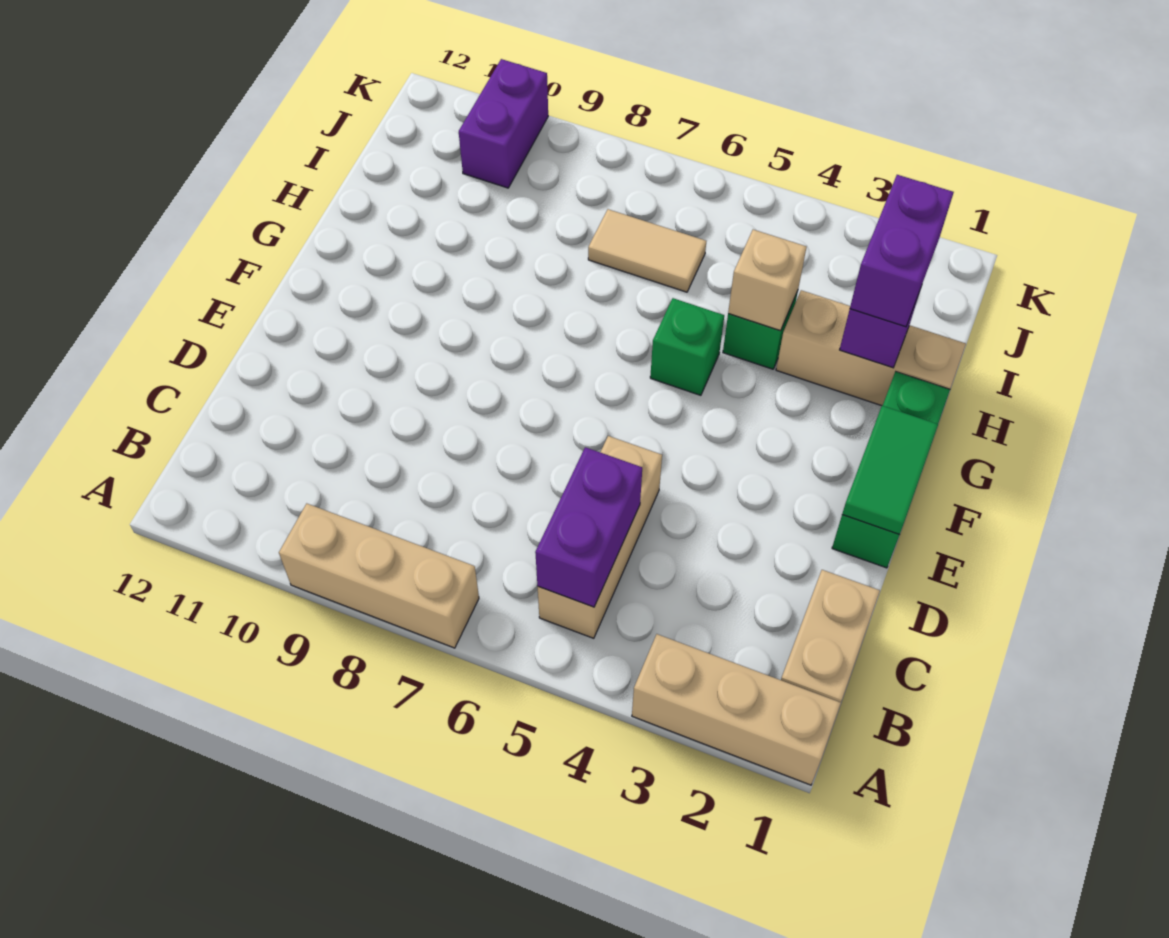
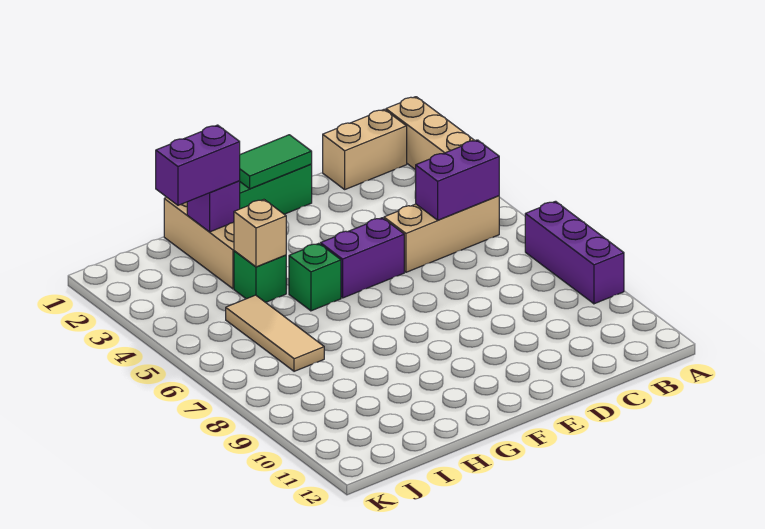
tan 1x3 brick [279,504,479,648] -> purple 1x3 brick [525,201,624,304]
tan 1x2 tile [588,209,706,292] -> tan 1x3 tile [226,295,324,371]
purple 1x2 brick [459,59,548,188] -> purple 1x2 brick moved to [321,218,404,298]

